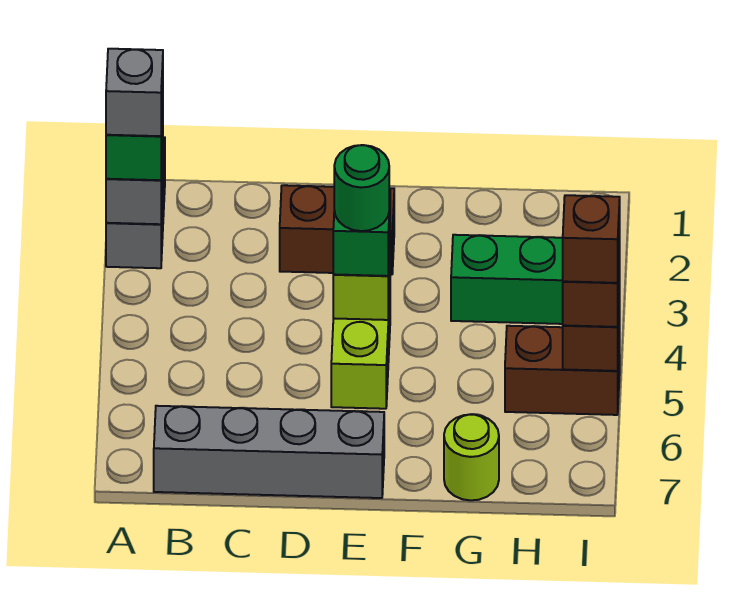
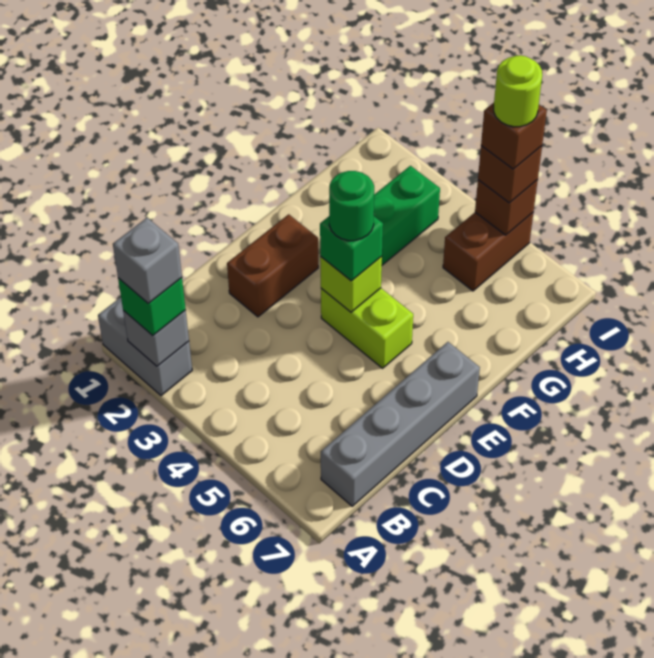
lime 1x1 round brick [444,414,499,500] -> lime 1x1 round brick moved to [494,55,542,127]

